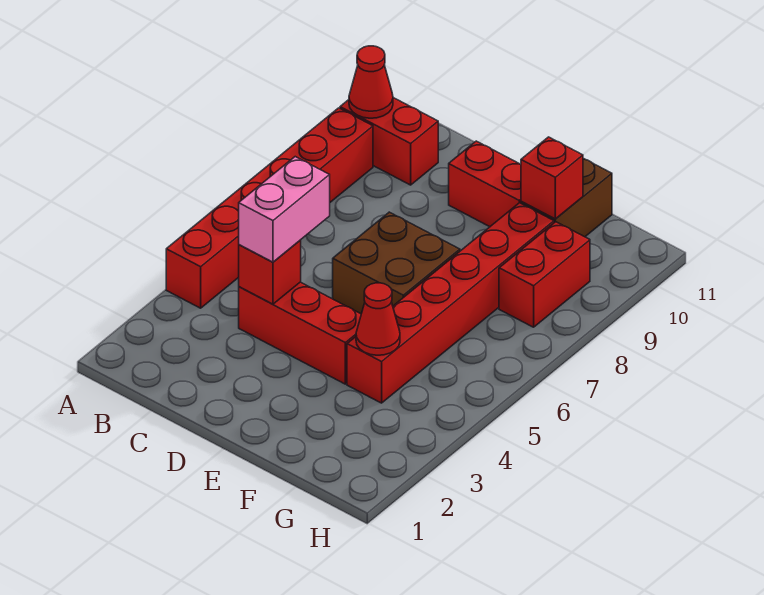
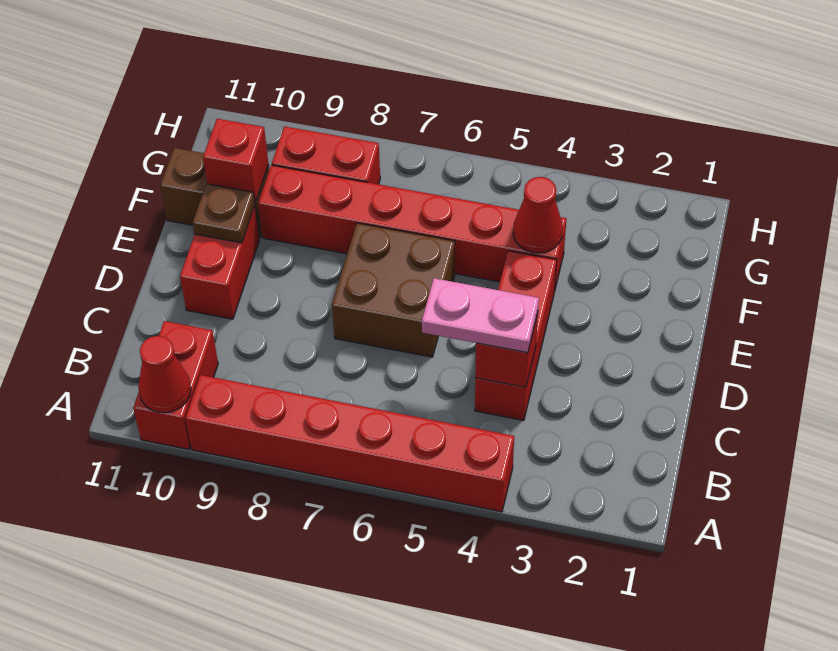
pink 1x2 brick [239,157,330,262] -> pink 1x2 plate [422,278,539,353]
none -> brown 1x1 plate [193,184,255,243]

